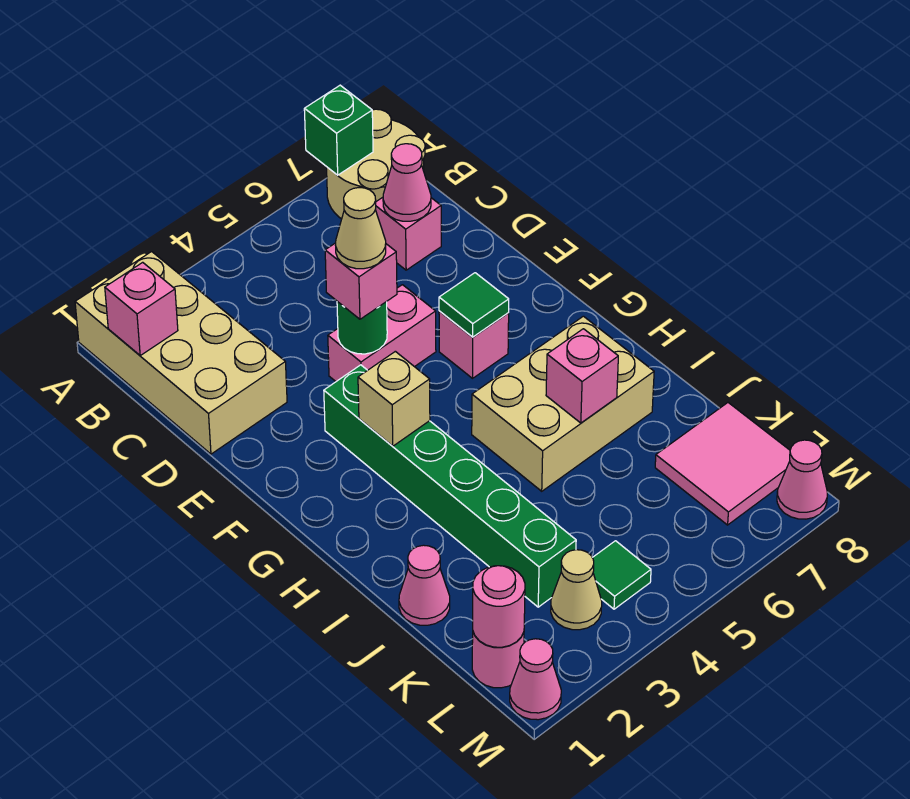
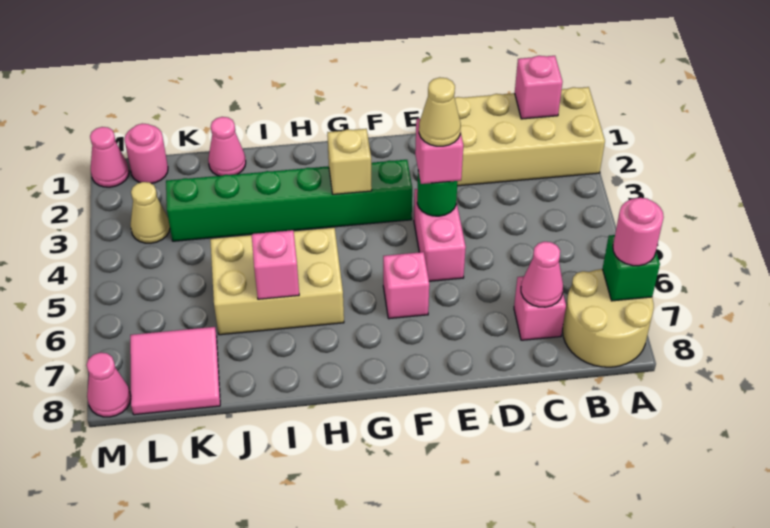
green 1x1 tile [439,273,509,337] -> none
tan 2x3 brick [472,316,654,491] -> tan 2x3 brick turned to [210,228,344,335]
pink 1x1 round brick [473,566,525,647] -> pink 1x1 round brick moved to [613,198,664,266]
green 1x1 tile [592,541,651,609] -> none

